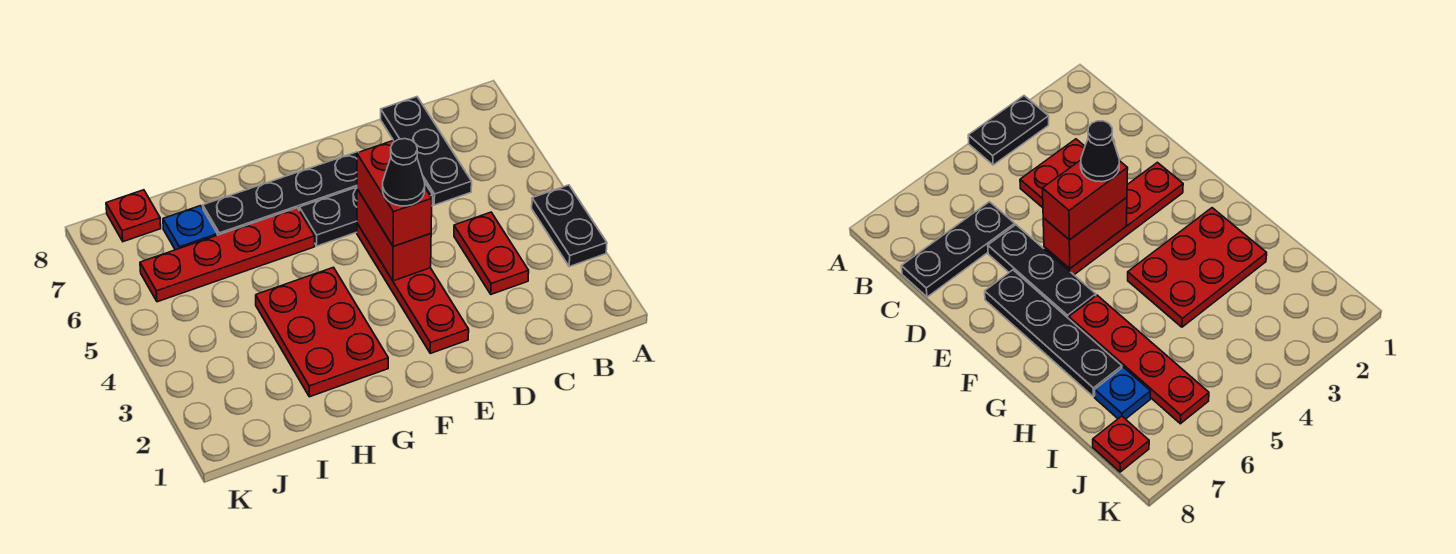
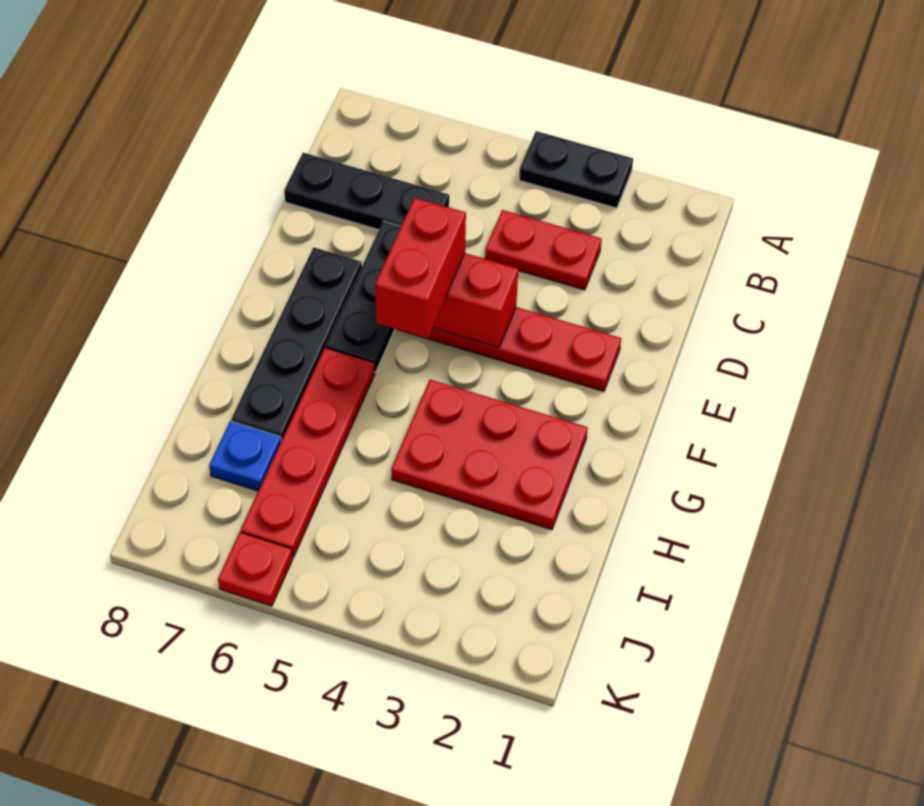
red 1x2 brick [357,140,432,247] -> red 1x2 brick turned to [375,198,466,339]
black 1x1 cone [383,139,425,206] -> none
red 1x1 plate [106,190,161,242] -> red 1x1 plate moved to [218,532,293,606]

